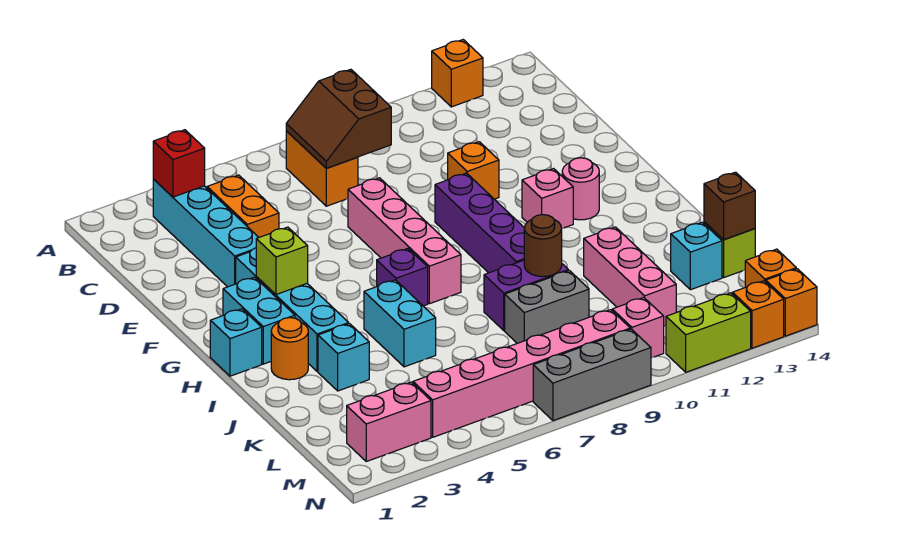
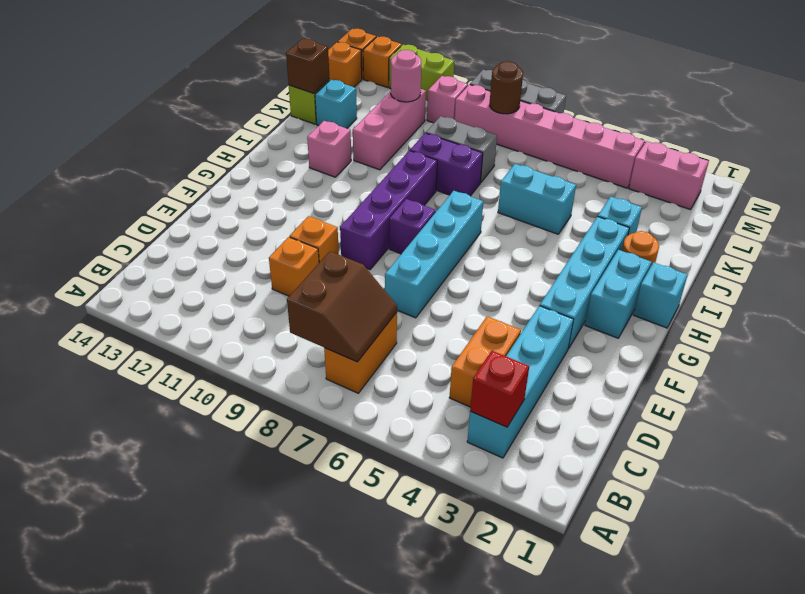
orange 1x1 brick [432,40,483,107] -> orange 1x1 brick moved to [269,237,319,296]
pink 1x4 brick [348,178,461,304] -> cyan 1x4 brick [385,191,483,318]
lime 1x1 brick [256,227,308,295] -> none
pink 1x1 brick [522,169,573,229] -> pink 1x1 brick moved to [307,121,351,177]
pink 1x1 round brick [562,158,599,220] -> pink 1x1 round brick moved to [391,50,421,102]
purple 1x1 brick [377,249,428,306] -> purple 1x1 brick moved to [389,199,436,254]
cyan 1x2 brick [364,280,436,367] -> cyan 1x2 brick turned to [498,164,576,234]
brown 1x1 round brick [524,215,562,277] -> brown 1x1 round brick moved to [490,61,523,114]

